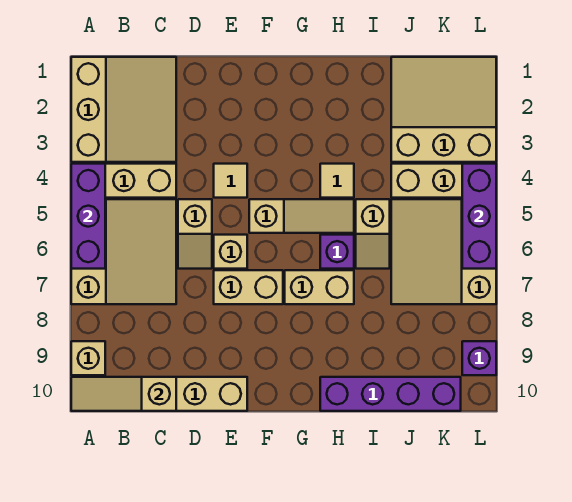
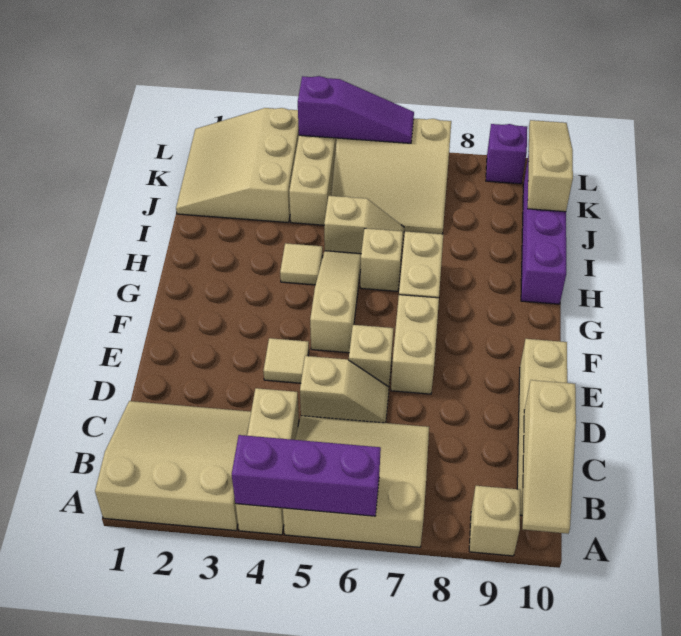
purple 1x1 brick [320,235,354,269] -> tan 1x1 brick [360,228,403,291]
none -> tan 1x3 slope [528,120,573,212]
purple 1x3 brick [462,164,496,269] -> purple 1x3 slope [298,76,414,143]

